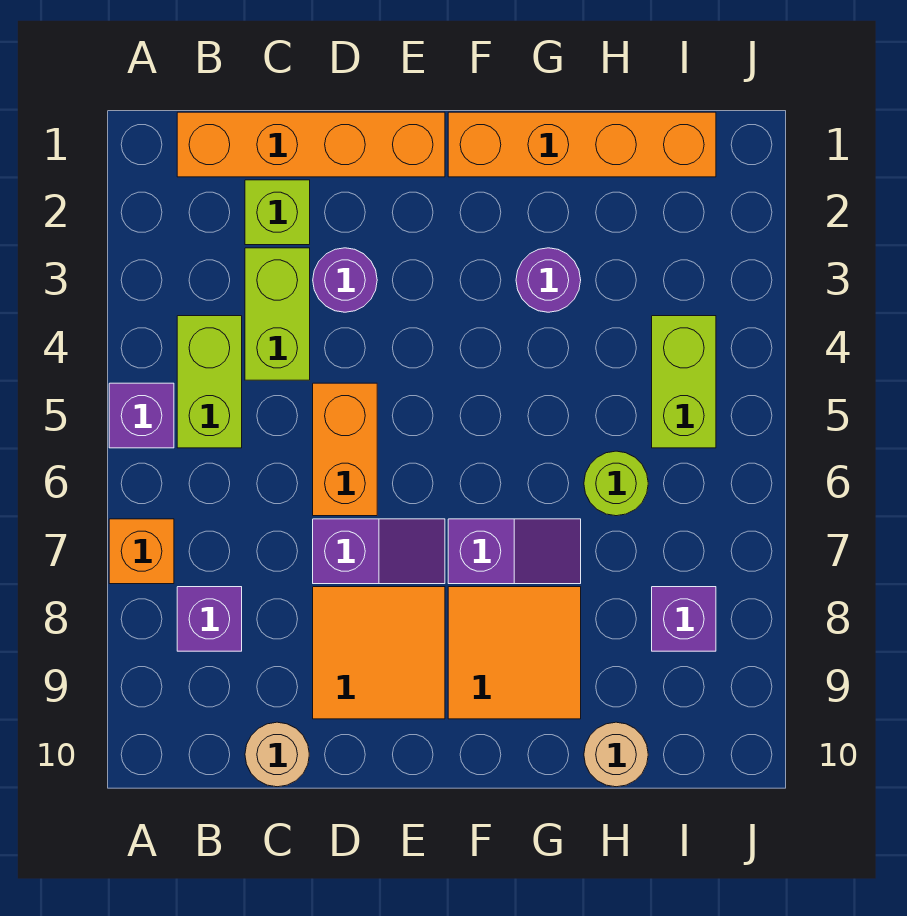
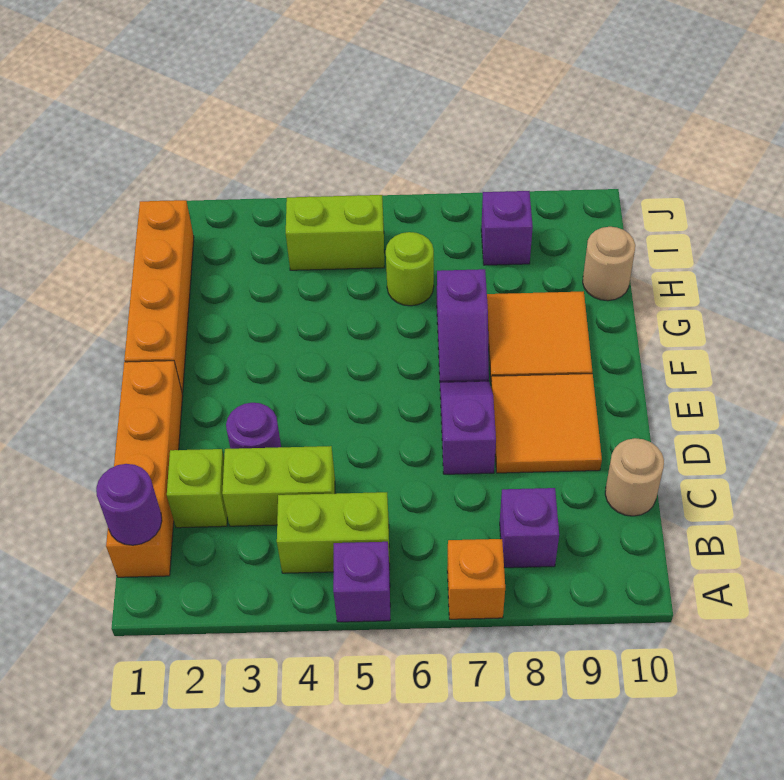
orange 1x2 brick [313,383,377,516] -> none
purple 1x2 slope [448,519,581,584] -> purple 1x2 slope turned to [437,269,489,382]
purple 1x1 round brick [516,248,581,312] -> purple 1x1 round brick moved to [96,464,162,545]

